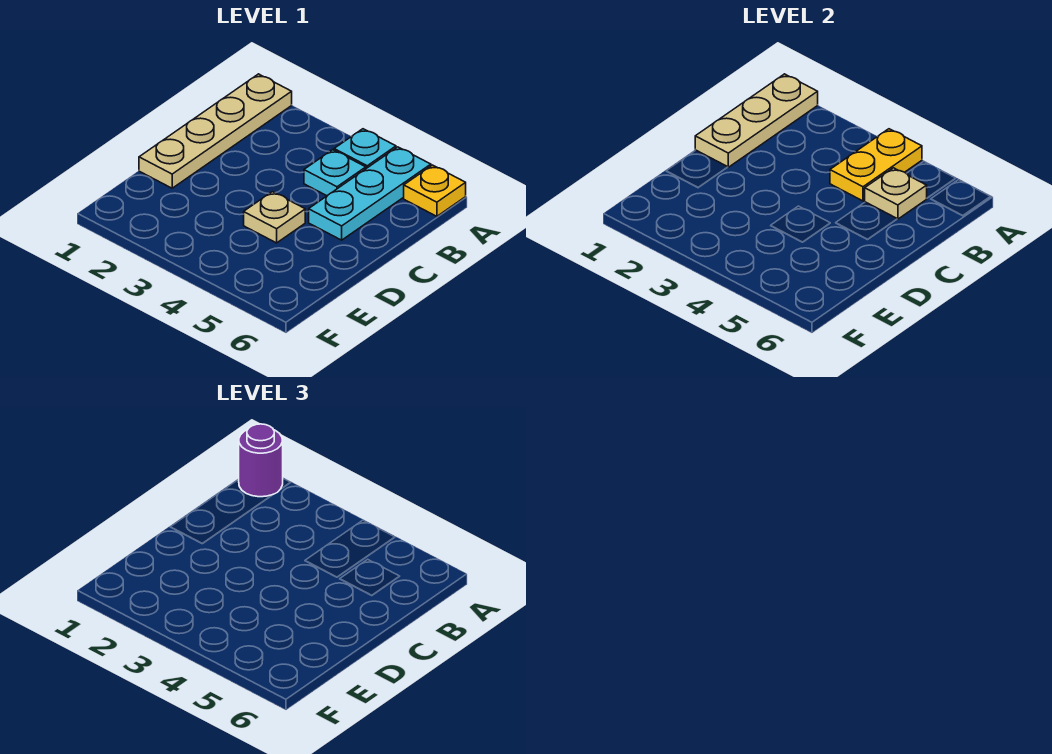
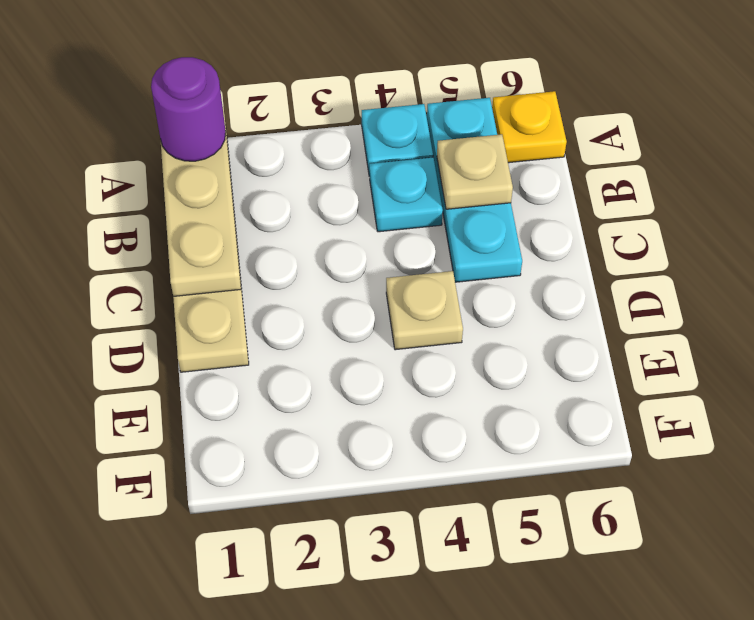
yellow 1x2 plate [830,129,922,201] -> none

